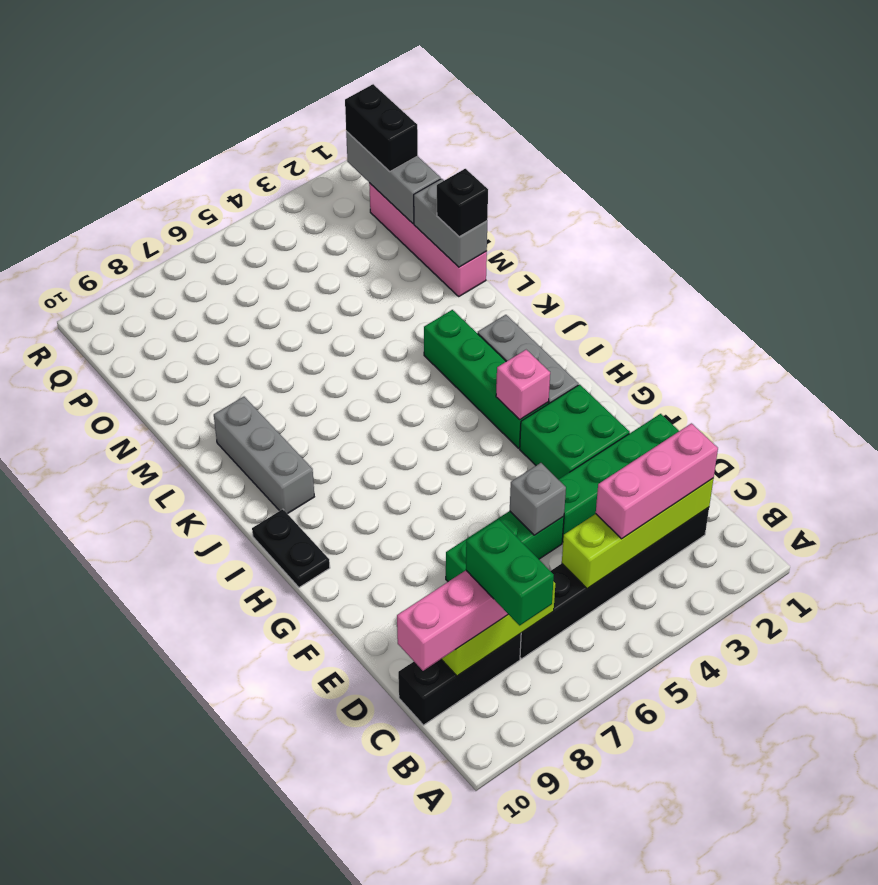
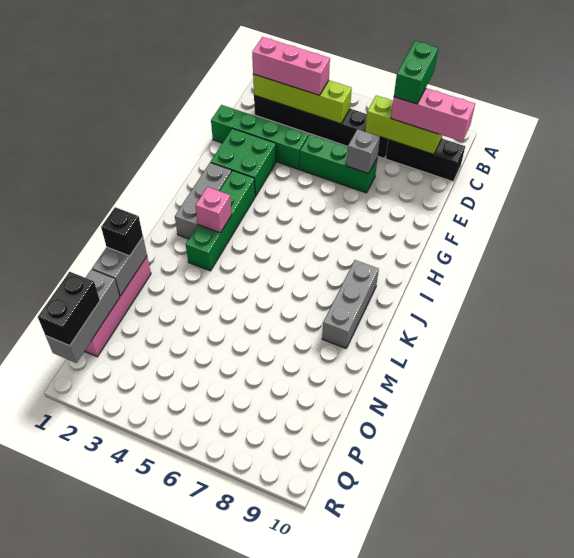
grey 1x1 brick [510,463,566,535] -> grey 1x1 brick moved to [346,129,380,174]
pink 1x1 brick [496,350,550,420] -> pink 1x1 brick moved to [195,187,232,233]
black 1x2 plate [252,509,330,587] -> none

